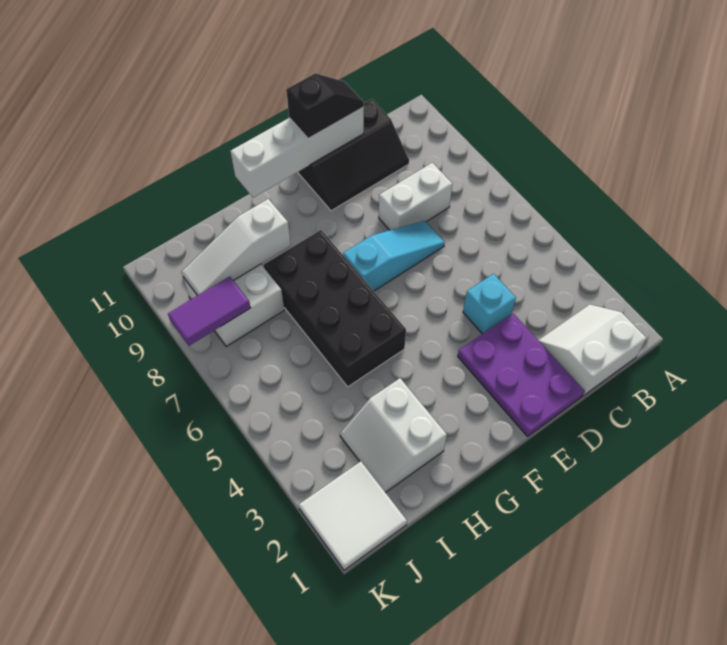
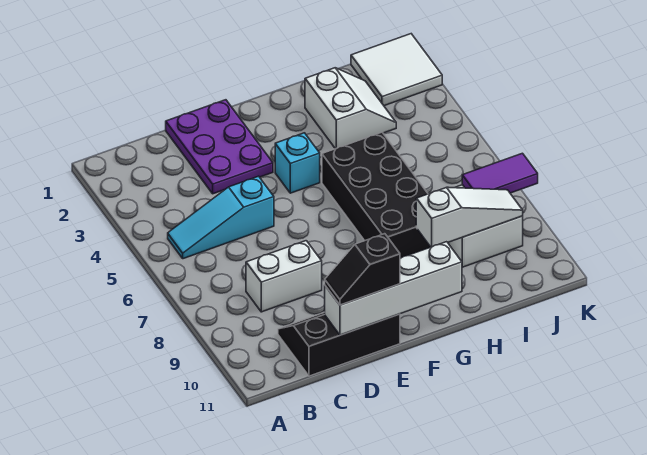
white 2x2 slope [538,304,646,396] -> none
cyan 1x1 brick [463,274,516,334] -> cyan 1x1 brick moved to [275,133,320,193]
cyan 1x3 slope [343,221,445,291] -> cyan 1x3 slope moved to [168,176,274,259]

